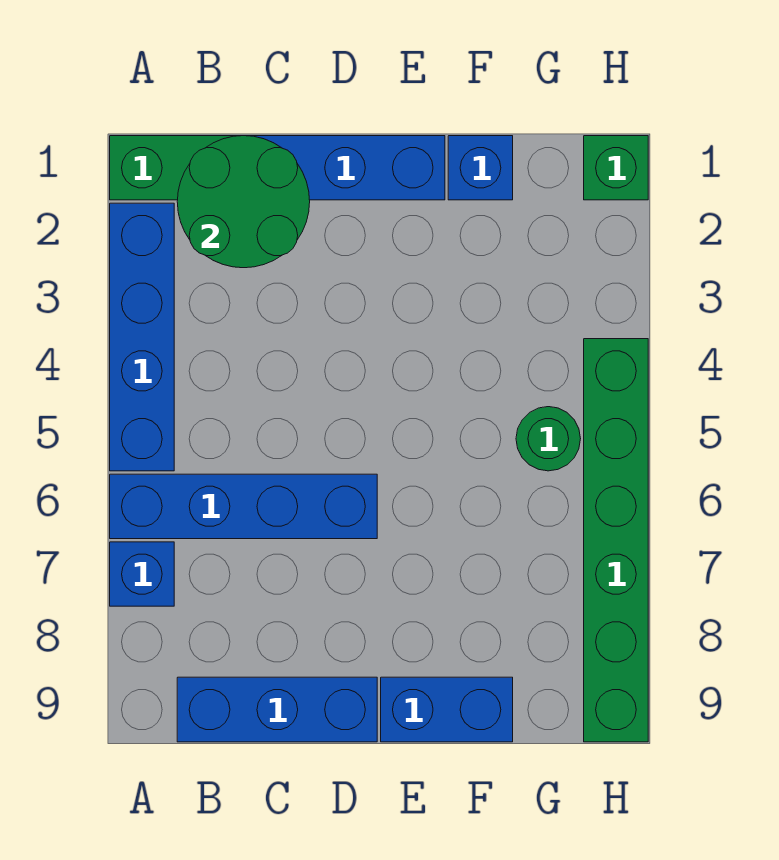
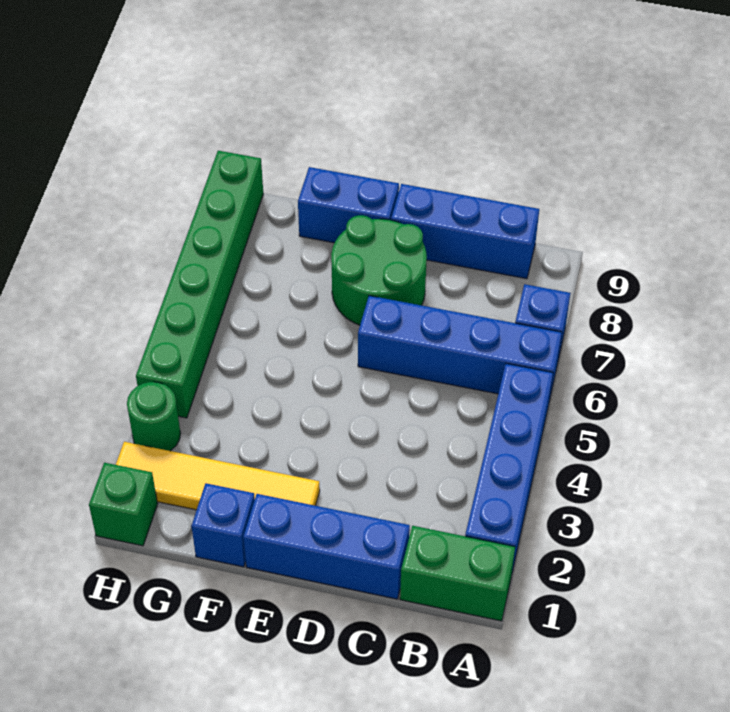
green 2x2 round brick [177,136,310,268] -> green 2x2 round brick moved to [331,215,427,325]
none -> yellow 1x4 tile [116,442,320,510]
green 1x1 round brick [516,407,581,471] -> green 1x1 round brick moved to [127,382,181,451]

